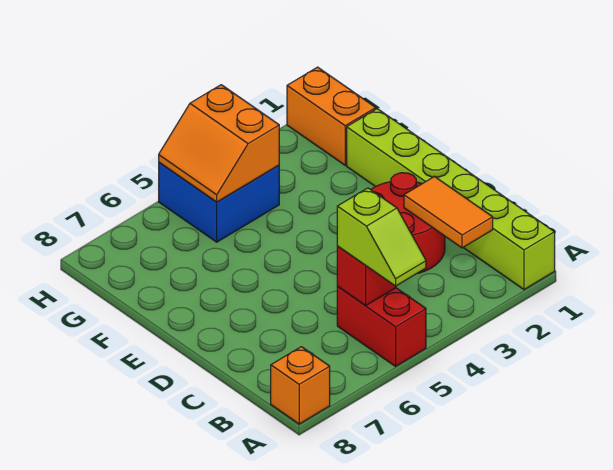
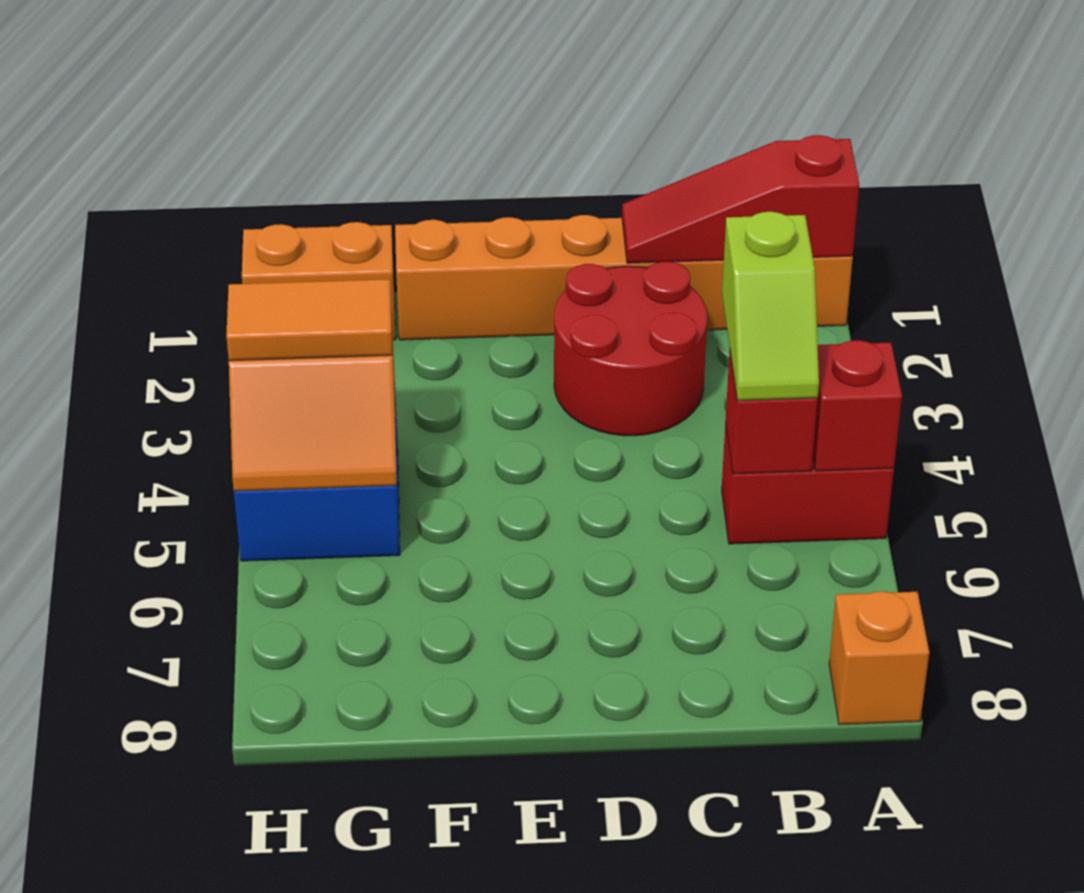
lime 1x6 brick [347,109,555,290] -> orange 1x6 brick [395,215,853,340]
none -> red 1x3 slope [622,135,859,263]
none -> red 1x1 brick [813,340,902,471]
lime 1x2 slope [337,188,426,286] -> lime 1x2 slope turned to [722,212,819,401]
orange 1x2 tile [404,177,493,248] -> orange 1x2 tile moved to [226,279,392,361]

